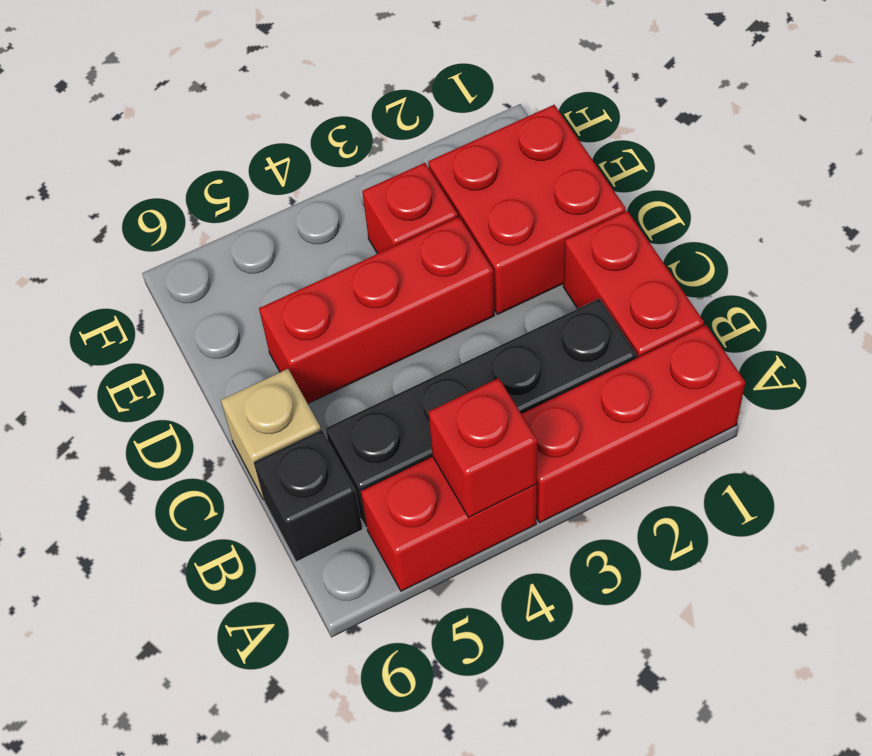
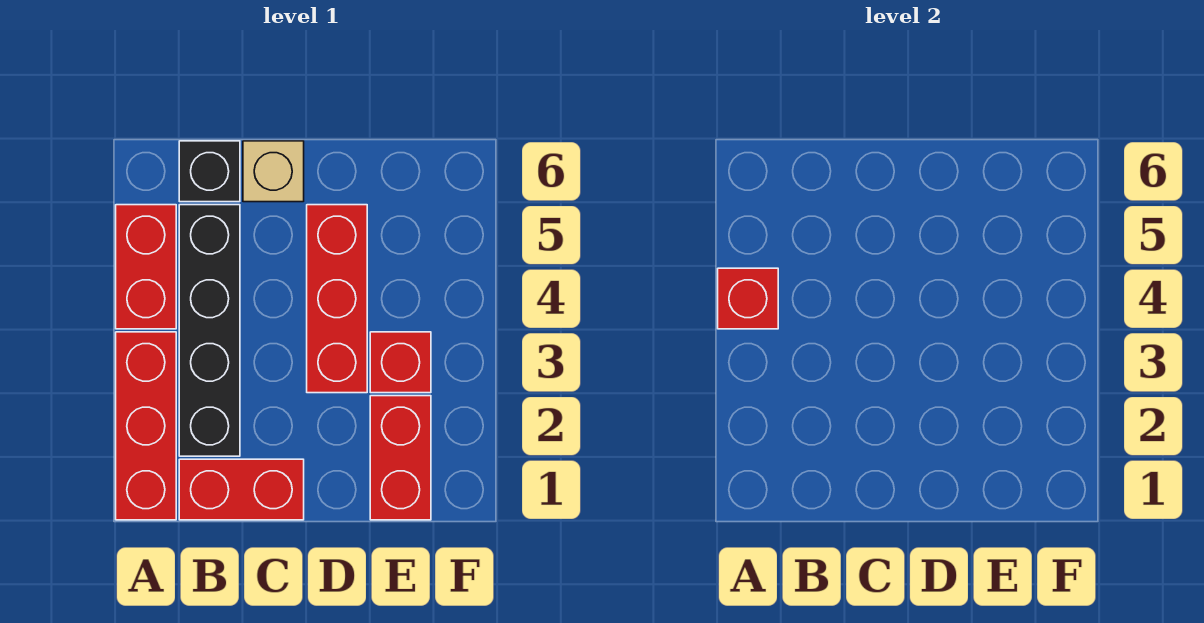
red 2x2 brick [428,105,626,314] -> red 1x2 brick [370,396,431,520]

